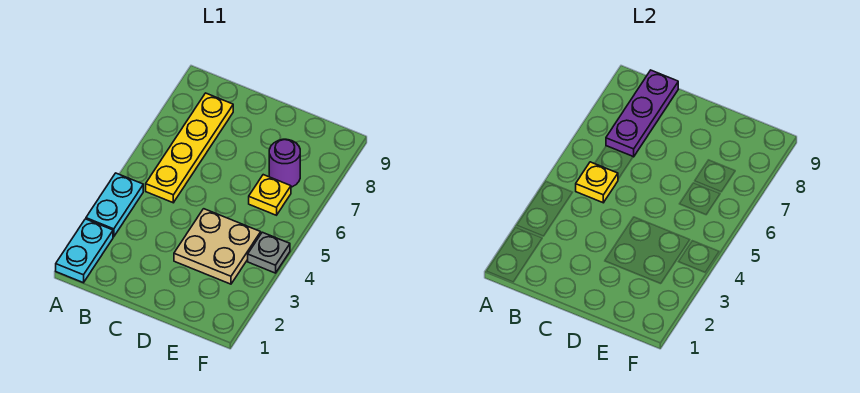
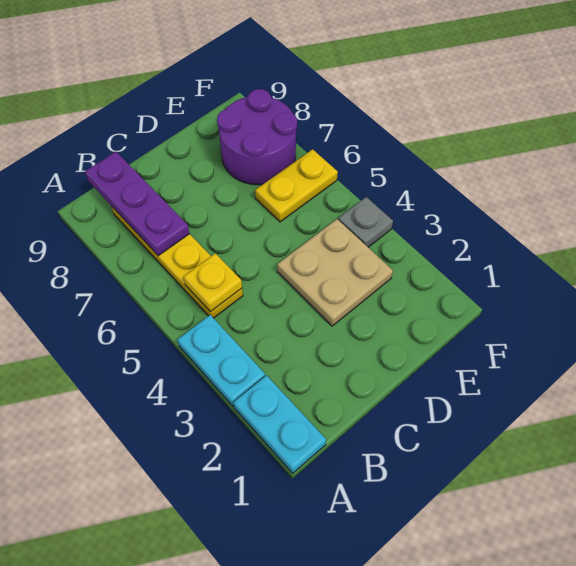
yellow 1x1 plate [249,175,291,215] -> yellow 1x2 plate [255,149,338,222]
purple 1x1 round brick [269,139,300,187] -> purple 2x2 round brick [217,89,297,185]

